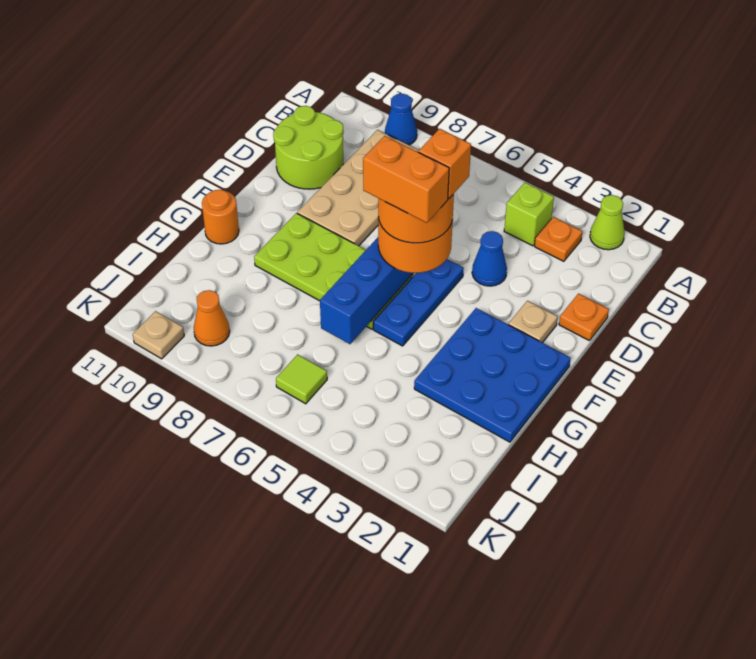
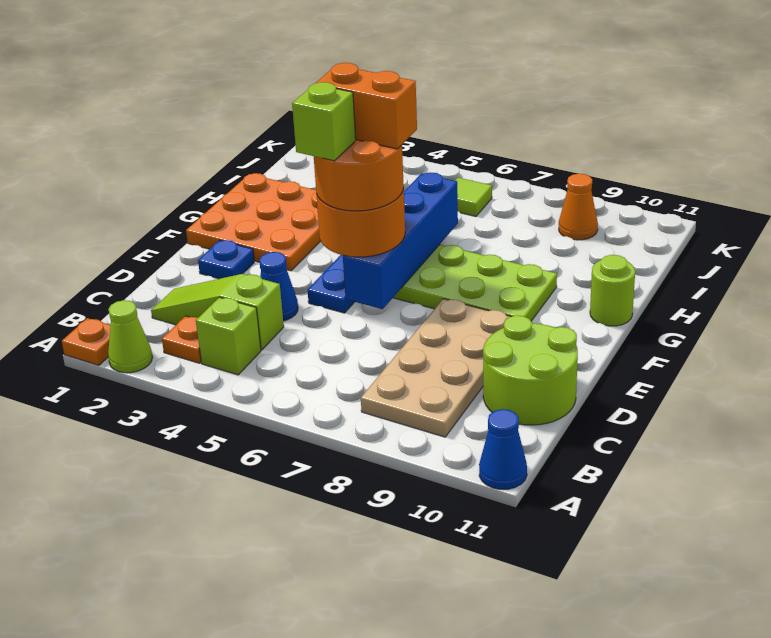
blue 1x1 cone [385,94,417,145] -> blue 1x1 cone moved to [479,409,527,489]
none -> lime 1x3 slope [151,274,284,350]
orange 1x1 plate [559,294,609,341] -> orange 1x1 plate moved to [62,318,111,365]
tan 1x1 plate [508,301,558,343] -> blue 1x1 plate [198,240,254,279]
orange 1x1 brick [419,129,471,199] -> lime 1x1 brick [292,82,356,161]
blue 3x3 plate [414,308,571,442] -> orange 3x3 plate [186,173,321,271]
orange 1x1 round brick [202,190,239,244] -> lime 1x1 round brick [590,255,635,326]
tan 1x1 plate [133,311,184,359] -> none

